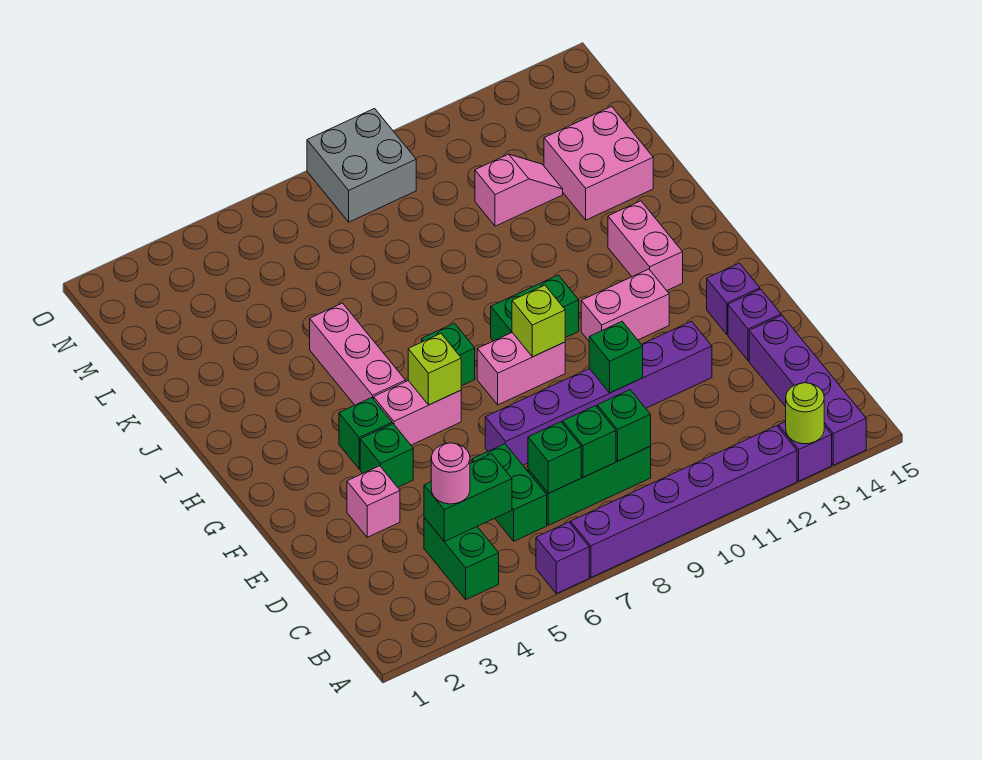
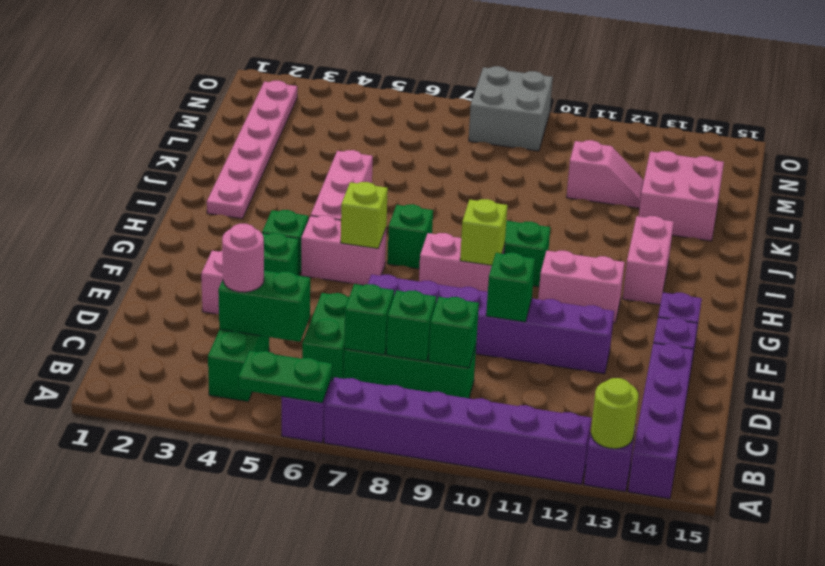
none -> green 1x2 plate [238,351,332,403]
none -> pink 1x6 plate [207,81,297,219]

